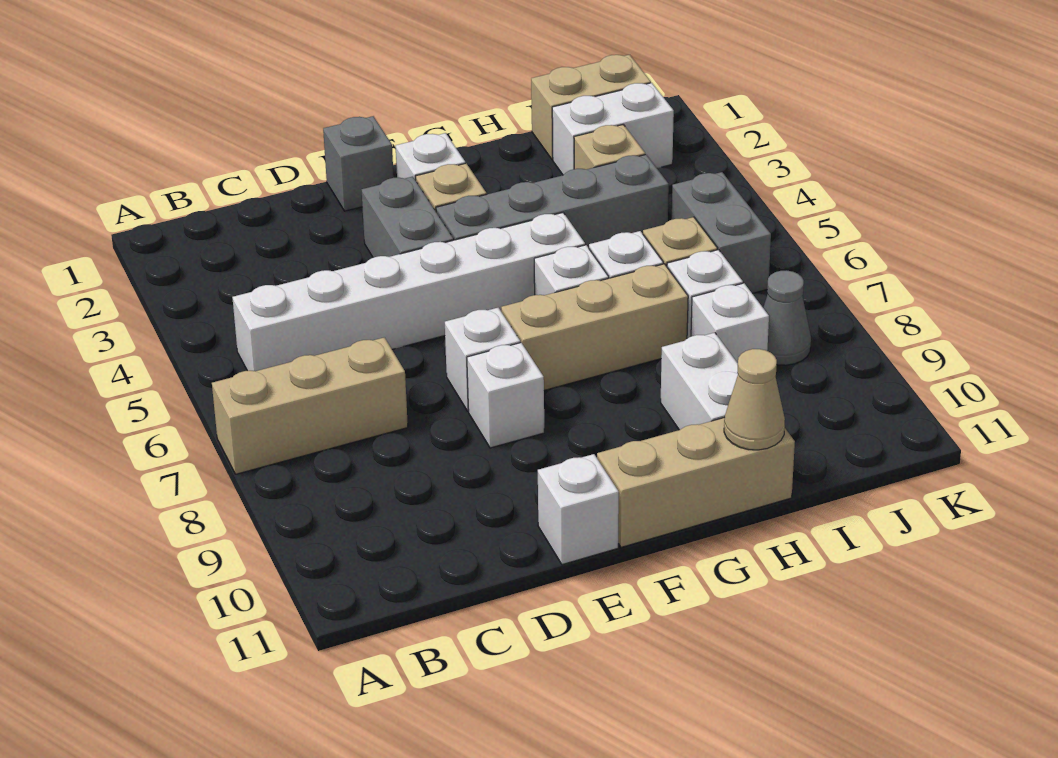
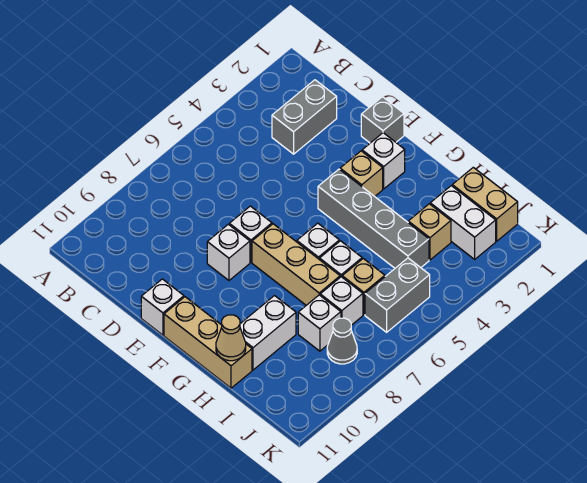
tan 1x3 brick [212,337,408,474] -> none
white 1x6 brick [232,213,585,371] -> none
grey 1x2 brick [362,177,454,258] -> grey 1x2 brick moved to [272,80,337,154]

